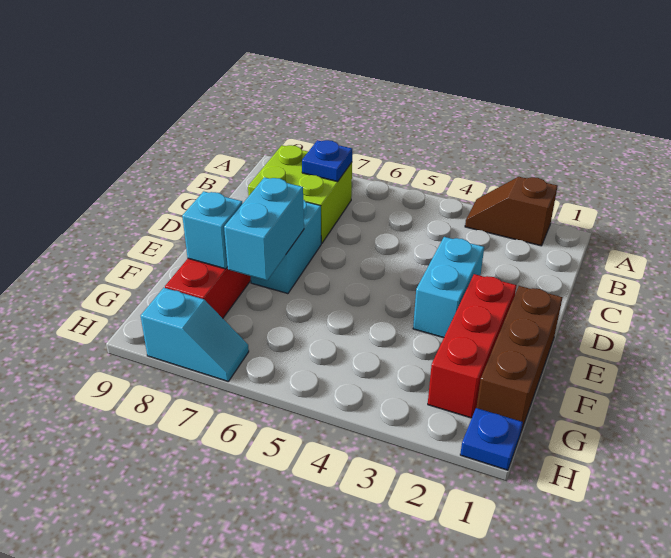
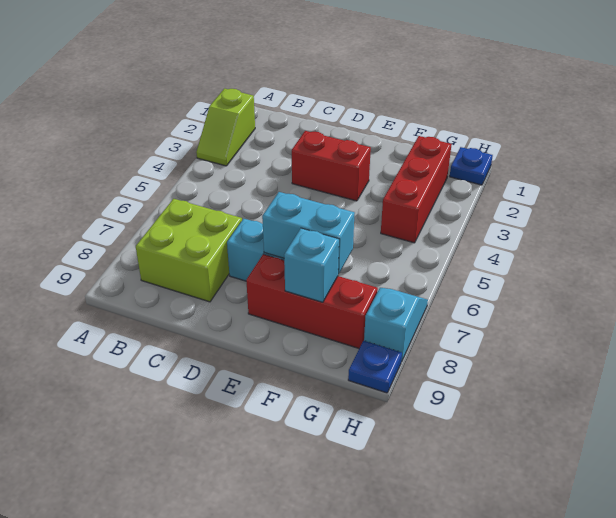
brown 1x2 slope [465,177,558,246] -> lime 1x2 slope [196,88,255,166]
blue 1x1 plate [302,140,352,182] -> blue 1x1 plate moved to [348,341,402,393]
cyan 1x2 brick [413,237,484,338] -> red 1x2 brick [292,131,371,201]
brown 1x3 brick [476,286,563,431] -> none
red 1x3 brick [428,274,517,418] -> red 1x3 brick turned to [381,136,452,243]

